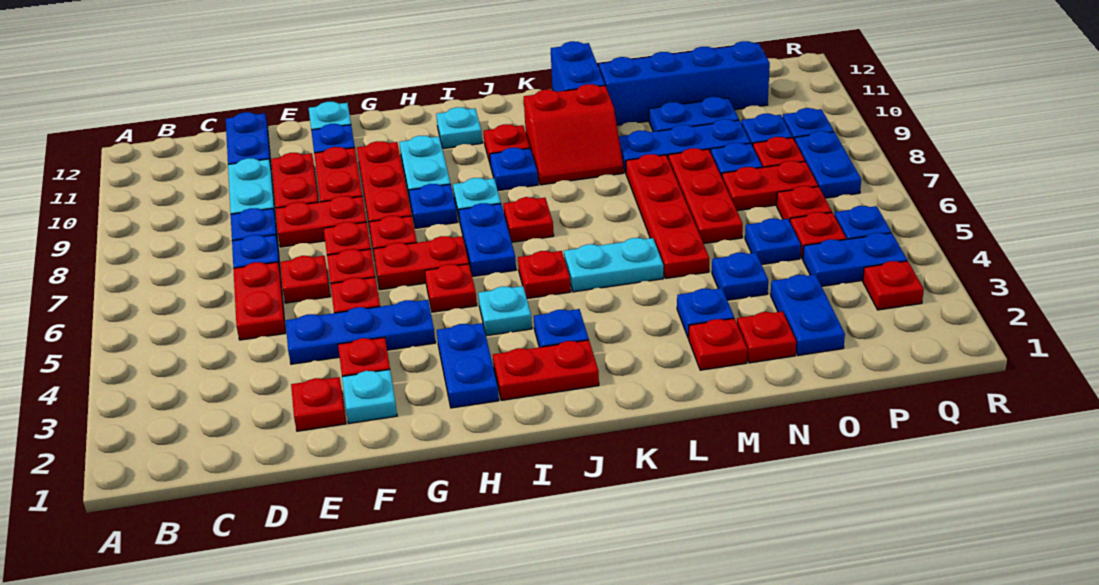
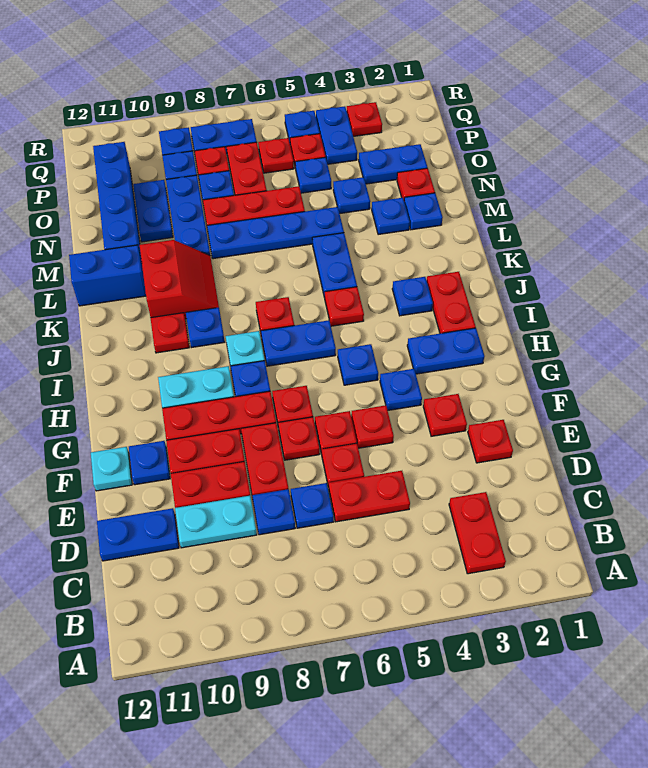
blue 1x3 plate [286,300,435,364] -> blue 1x1 plate [380,369,422,410]
cyan 1x1 plate [342,370,397,423] -> none
red 1x2 plate [373,236,469,290] -> red 1x2 plate moved to [449,492,506,574]
red 1x1 plate [425,264,477,312] -> blue 1x1 plate [338,344,378,385]
cyan 1x1 plate [478,286,532,336] -> none
cyan 1x1 plate [436,107,482,149] -> none
cyan 1x2 plate [564,238,663,292] -> blue 1x2 plate [312,233,357,298]
red 1x1 plate [689,318,747,370] -> blue 1x1 plate [404,193,443,230]
red 1x4 plate [626,154,709,278] -> blue 1x4 plate [207,207,344,259]

